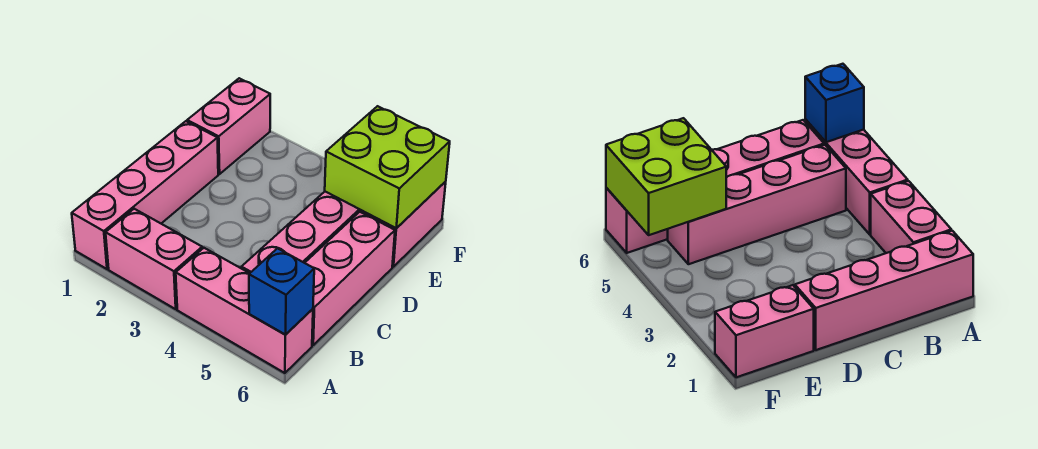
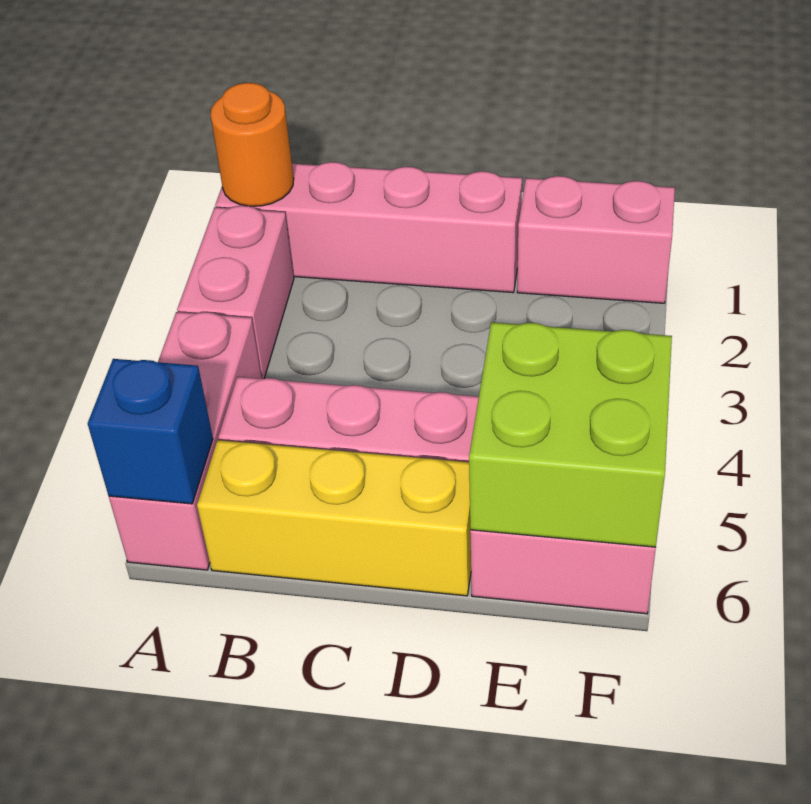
none -> orange 1x1 round brick [211,83,294,206]
pink 1x3 brick [305,212,395,345] -> yellow 1x3 brick [197,440,471,596]

